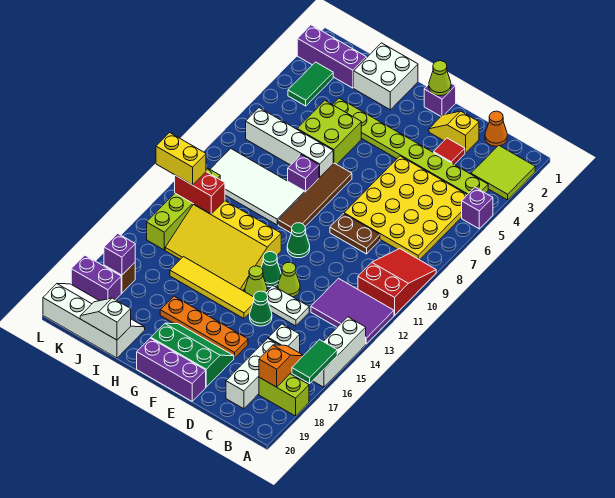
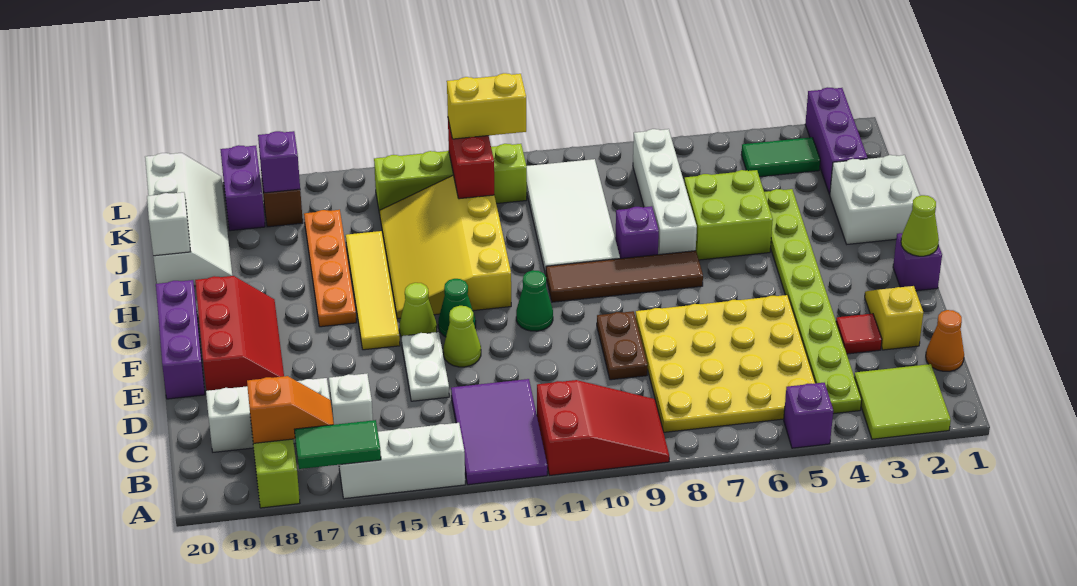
green 1x1 cone [250,291,272,326] -> none
orange 1x4 plate [160,296,248,358] -> orange 1x4 plate moved to [304,210,356,327]
green 2x3 slope [151,323,234,387] -> red 2x3 slope [195,276,284,391]
yellow 1x2 brick [156,133,206,185] -> yellow 1x2 brick turned to [447,73,526,139]

